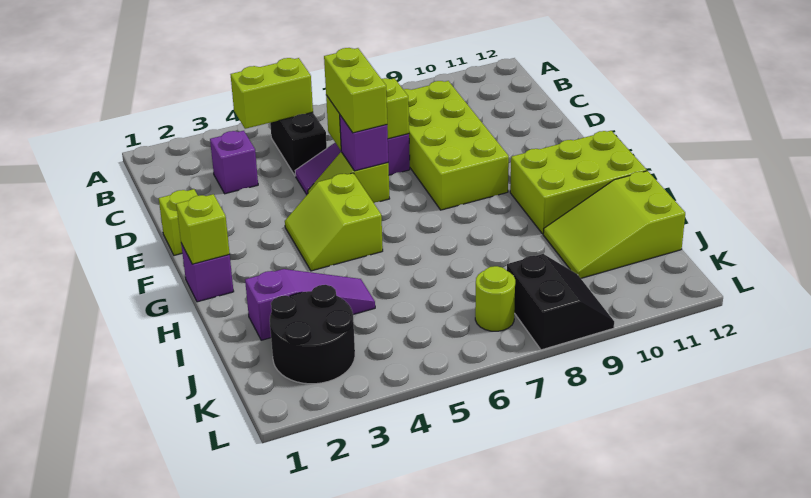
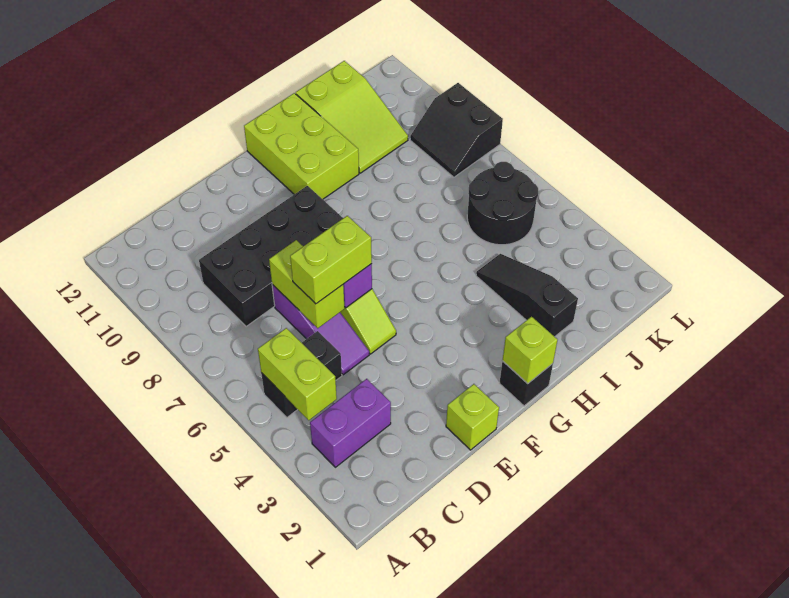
purple 1x1 brick [210,131,258,194] -> purple 1x2 brick [310,379,391,467]
lime 2x4 brick [403,81,509,210] -> black 2x4 brick [199,186,343,327]
lime 2x2 slope [285,173,383,271] -> none
purple 1x1 brick [181,244,234,302] -> black 1x1 brick [499,361,553,406]
purple 1x3 slope [245,269,375,340] -> black 1x3 slope [476,254,578,337]
black 2x2 round brick [270,285,355,384] -> black 2x2 round brick moved to [467,162,538,245]
lime 1x1 round brick [475,266,515,331] -> none
black 2x2 slope [507,254,614,350] -> black 2x2 slope turned to [410,83,503,177]

